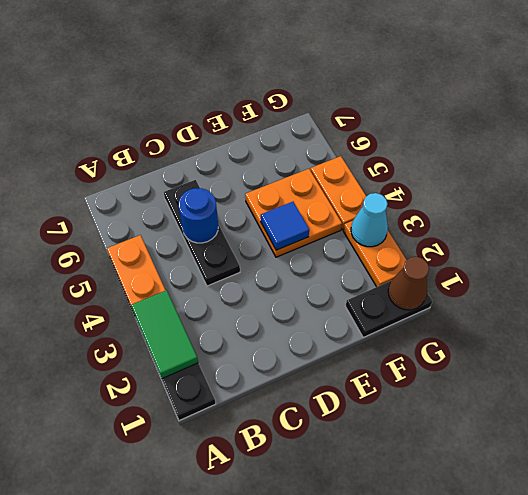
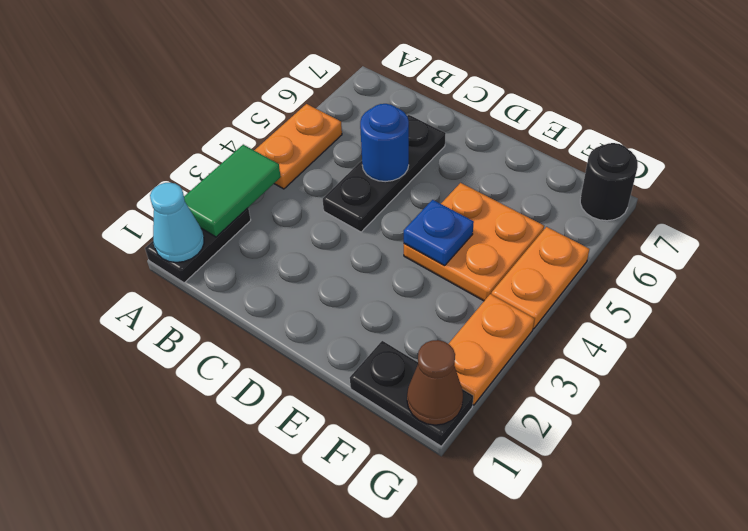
blue 1x1 tile [261,202,309,250] -> blue 1x1 plate [404,200,474,266]
cyan 1x1 cone [351,193,388,247] -> cyan 1x1 cone moved to [150,183,204,262]
none -> black 1x1 round brick [580,143,638,221]

